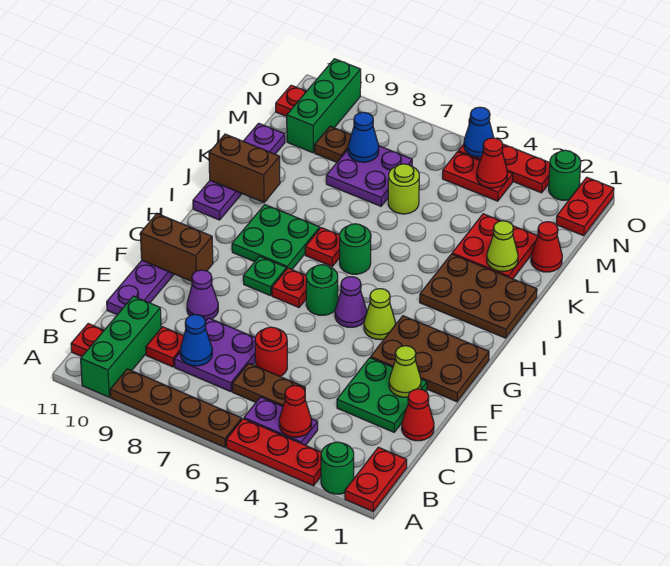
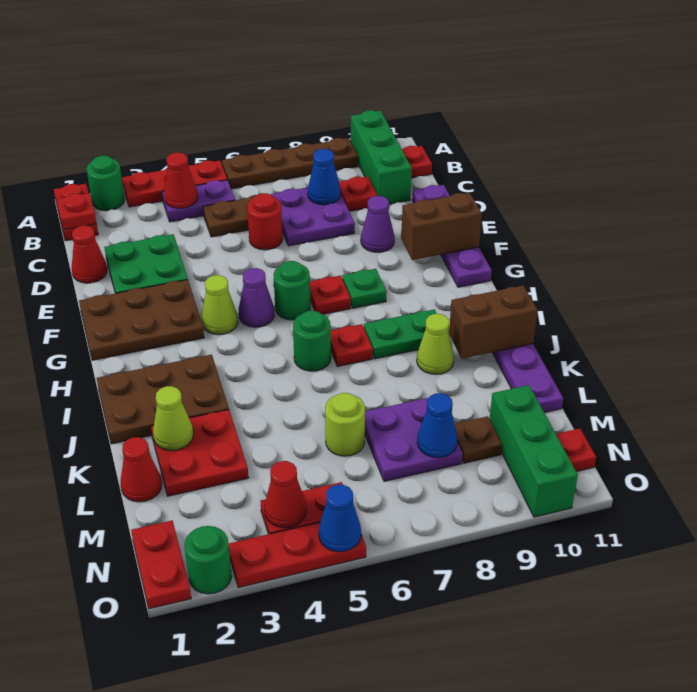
none -> red 1x1 plate [56,193,97,230]
lime 1x1 cone [389,346,421,397] -> lime 1x1 cone moved to [417,314,454,374]
green 2x2 plate [232,205,320,269] -> green 1x2 plate [364,309,437,359]

